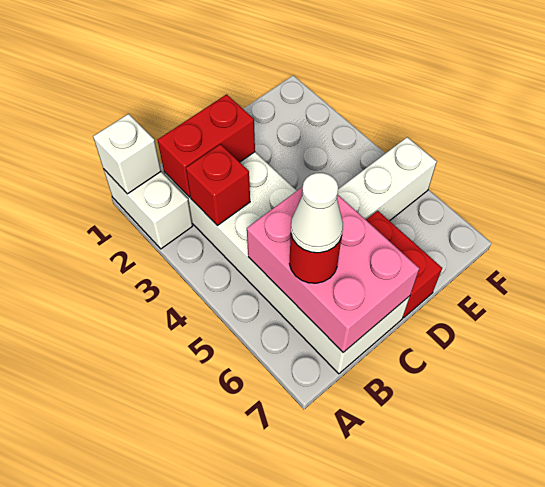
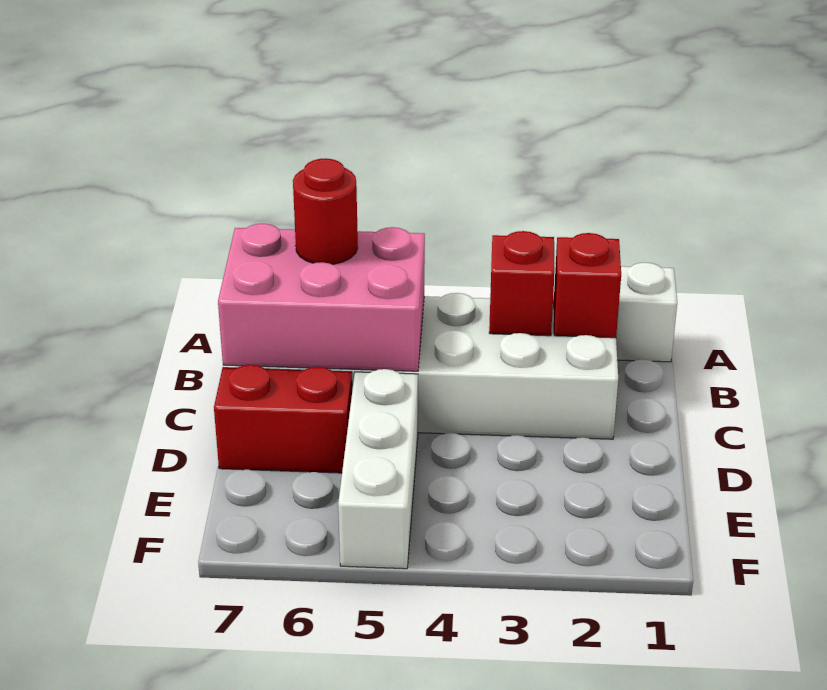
white 1x1 brick [93,114,161,194] -> none
red 1x2 brick [158,94,255,197] -> red 1x1 brick [554,233,621,338]
white 1x1 cone [291,173,343,253] -> none

